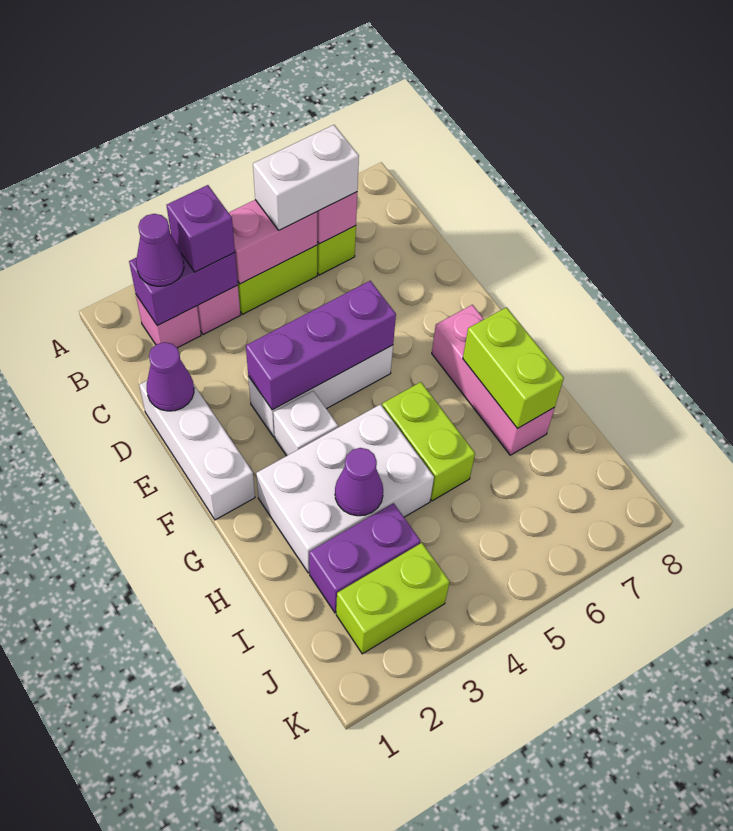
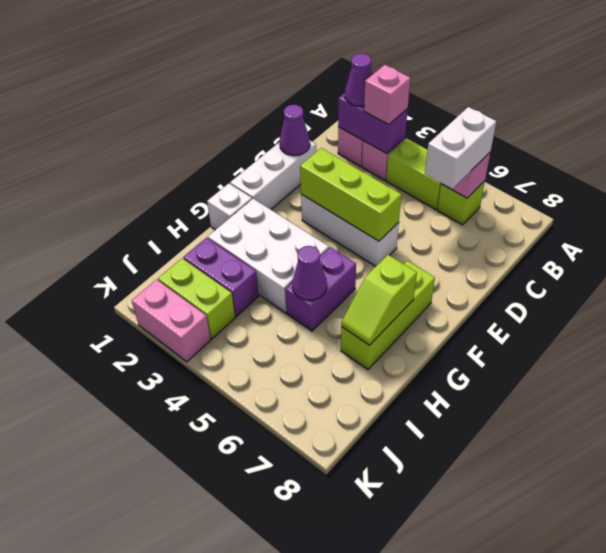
purple 1x1 brick [167,185,235,272] -> pink 1x1 brick [364,65,410,125]
pink 1x2 brick [229,200,317,284] -> pink 1x2 brick moved to [132,280,211,362]
white 1x2 brick [253,125,359,230] -> white 1x2 brick turned to [425,107,496,189]
purple 1x3 brick [246,281,396,410] -> lime 1x3 brick [300,148,401,241]
white 1x1 brick [273,391,338,456] -> white 1x1 brick moved to [207,183,252,230]
pink 1x3 brick [432,305,555,455] -> lime 1x3 brick [341,261,435,369]
lime 1x2 brick [382,382,475,501] -> purple 1x2 brick [285,247,356,331]
lime 1x2 brick [463,307,564,429] -> lime 1x2 slope [341,255,417,345]
purple 1x1 cone [335,448,383,516] -> purple 1x1 cone moved to [292,246,327,300]

